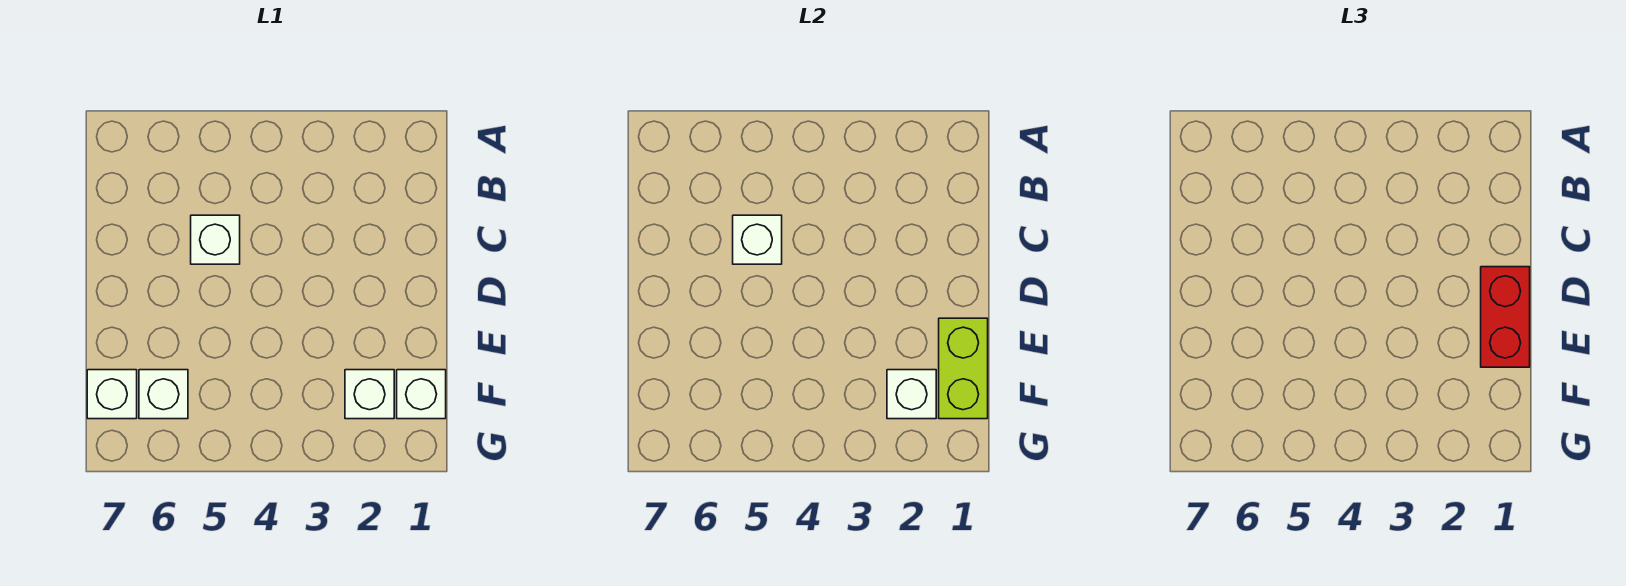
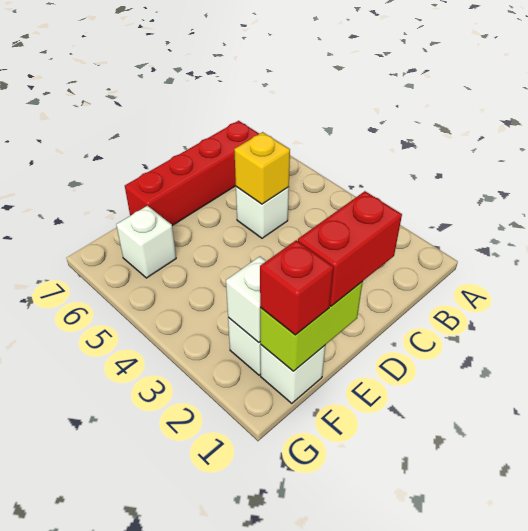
none -> red 1x4 brick [125,121,259,225]
white 1x1 brick [733,215,782,264] -> yellow 1x1 brick [234,132,290,204]
none -> red 1x1 brick [260,240,334,335]
white 1x1 brick [87,370,137,419] -> none

